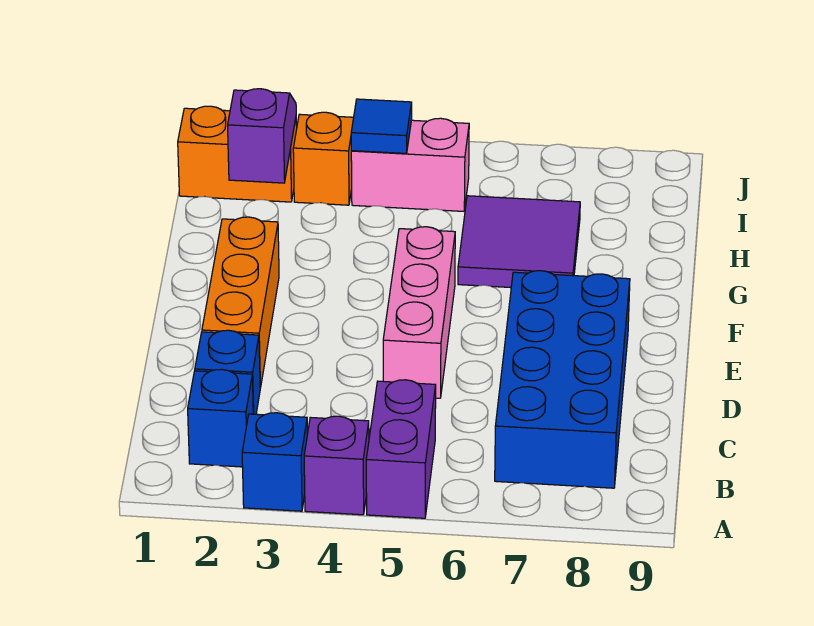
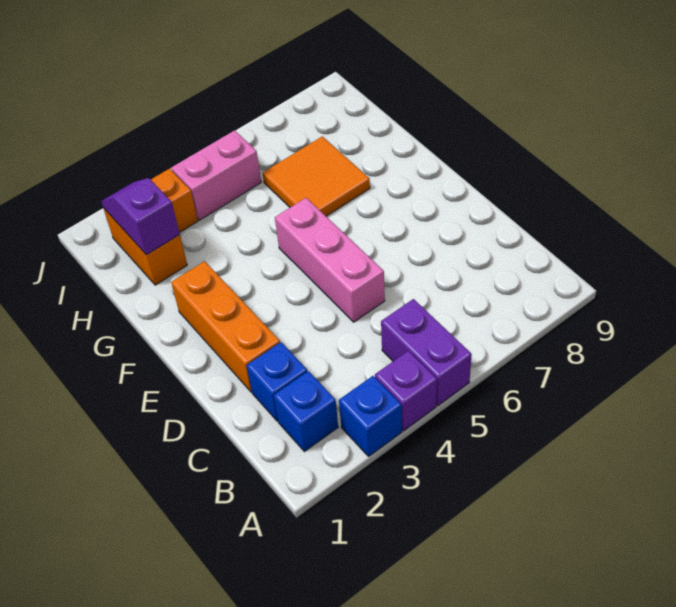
blue 2x4 brick [495,271,630,488] -> none
purple 2x2 tile [458,196,580,288] -> orange 2x2 tile [263,136,370,216]
orange 1x2 brick [178,106,297,202] -> orange 1x2 brick turned to [103,208,187,285]
blue 1x1 tile [351,99,412,153] -> none

